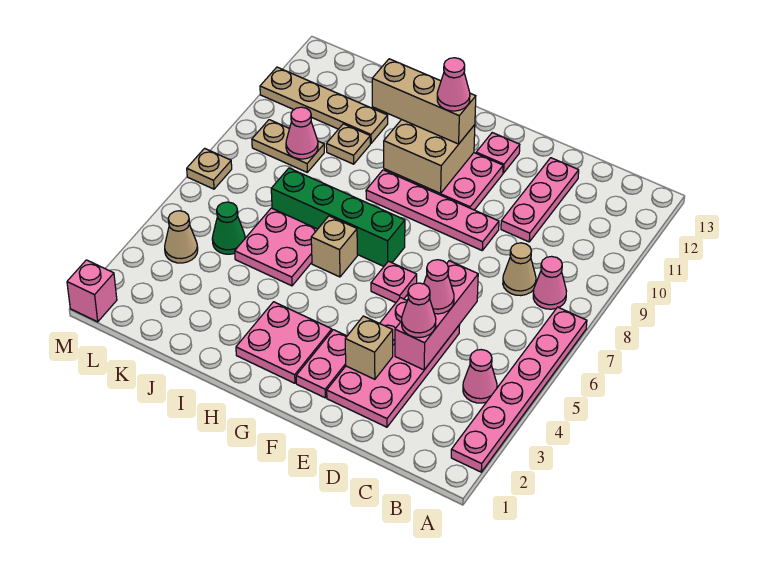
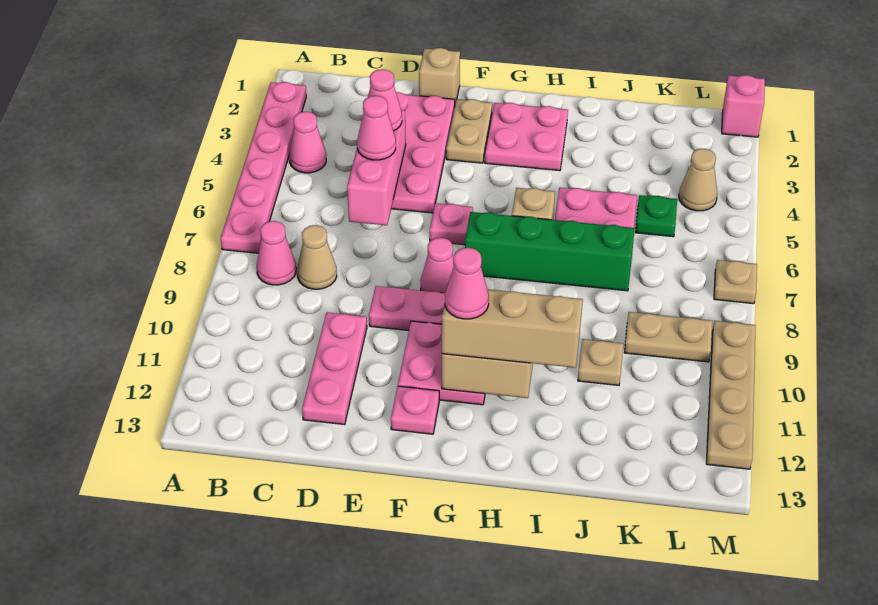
tan 1x1 brick [345,316,393,379] -> tan 1x1 brick moved to [419,48,460,104]
pink 1x2 plate [296,330,347,398] -> tan 1x2 plate [446,99,492,163]
tan 1x4 plate [260,67,388,143] -> tan 1x4 plate turned to [706,321,756,469]
green 1x1 cone [212,202,245,254] -> green 1x1 plate [635,195,677,237]
pink 1x1 cone [286,107,318,159] -> pink 1x1 cone moved to [420,238,454,293]

